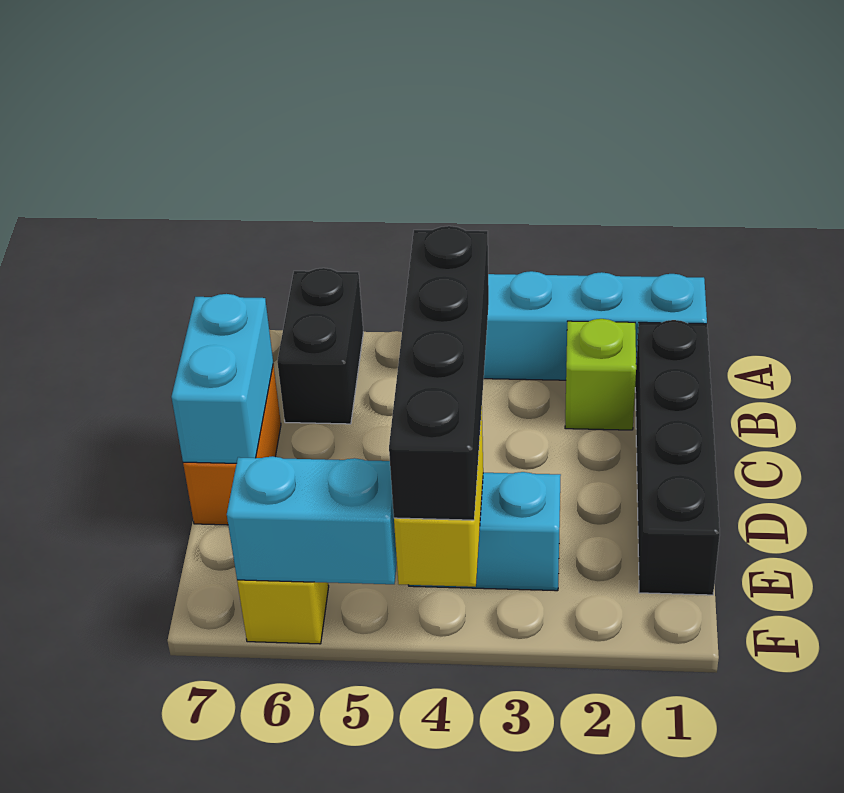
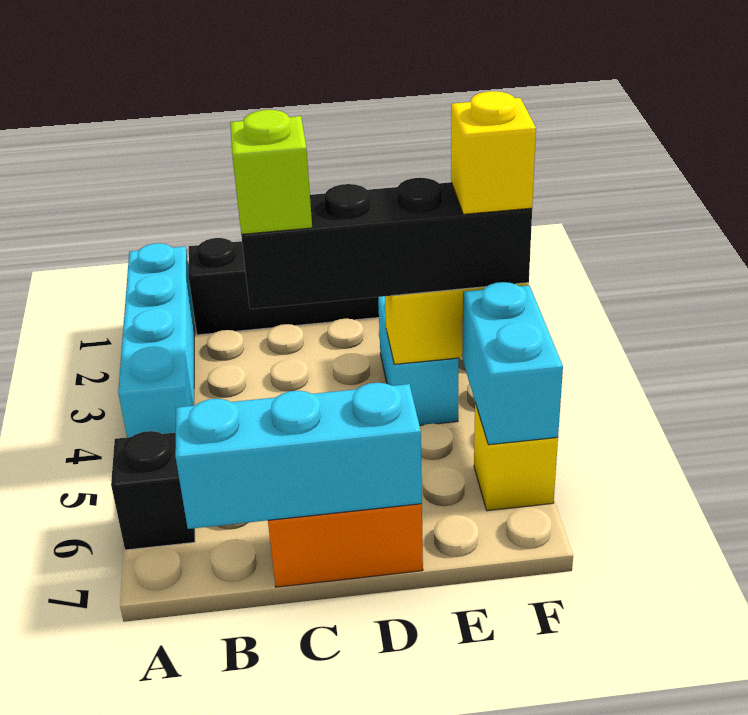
black 1x2 brick [277,268,363,424] -> black 1x1 brick [111,431,195,550]
lime 1x1 brick [565,319,636,430] -> lime 1x1 brick moved to [230,110,312,234]
cyan 1x2 brick [171,294,273,463] -> cyan 1x3 brick [175,383,422,529]
none -> yellow 1x1 brick [451,91,536,214]

